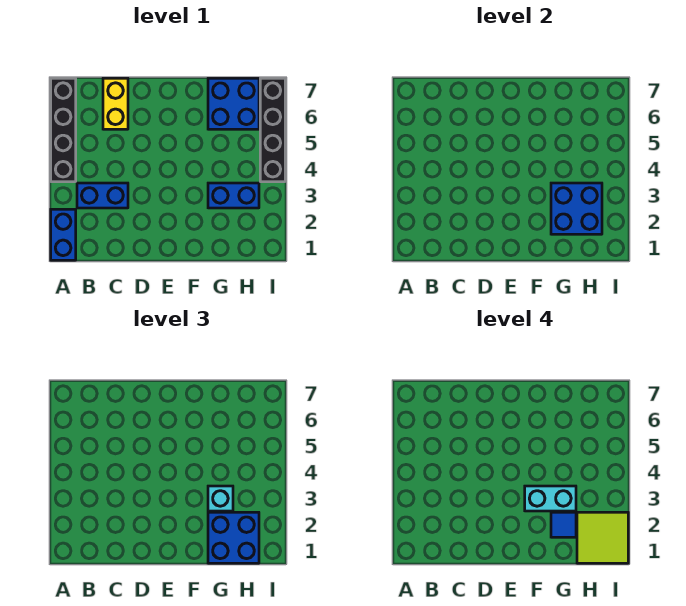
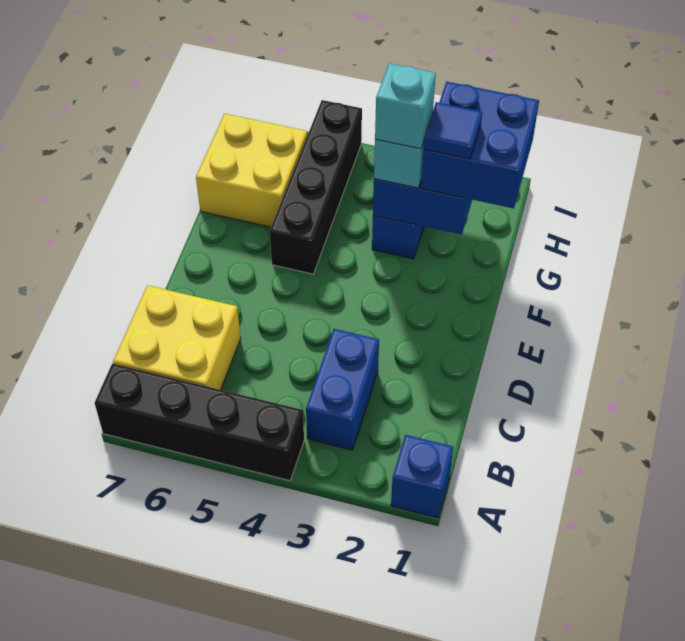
blue 1x2 brick [51,209,76,260] -> blue 1x1 brick [391,435,453,518]
yellow 1x2 brick [103,78,128,129] -> yellow 2x2 brick [113,285,241,390]
cyan 1x2 brick [525,486,576,511] -> cyan 1x1 brick [375,64,436,149]
blue 2x2 brick [208,78,259,129] -> yellow 2x2 brick [196,114,307,227]
lime 2x2 tile [577,512,628,563] -> none
black 1x4 brick [260,78,285,182] -> black 1x4 brick turned to [270,100,362,274]

